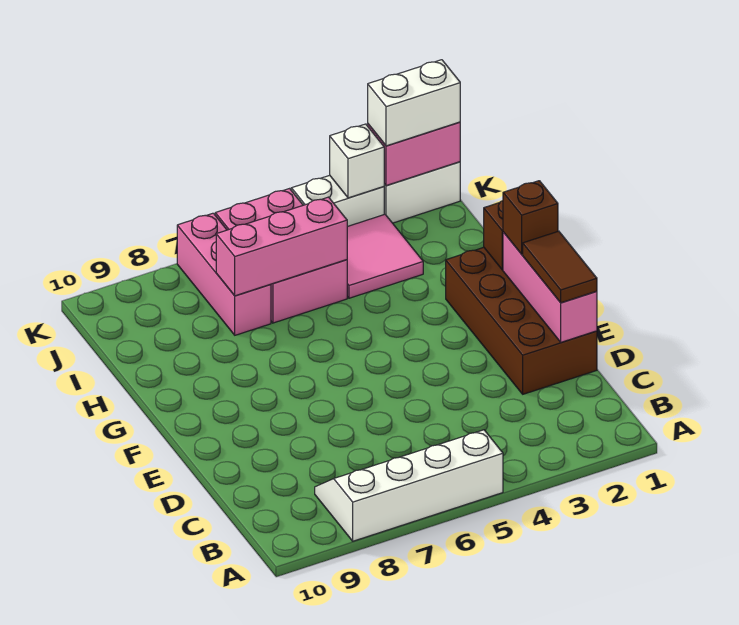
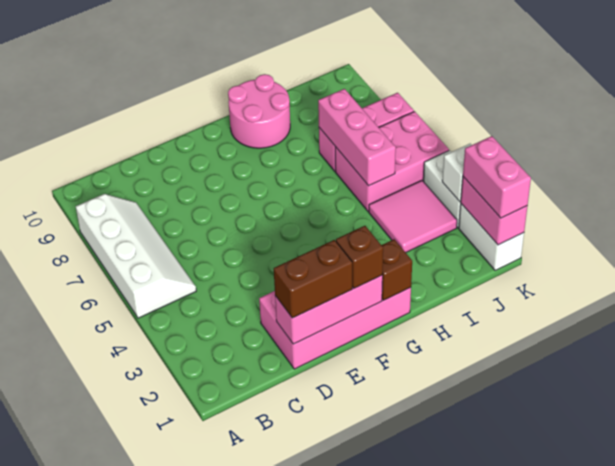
brown 2x4 brick [446,247,597,394] -> pink 2x4 brick [259,287,411,369]
brown 1x2 tile [523,231,597,303] -> brown 1x2 brick [274,240,352,318]
none -> pink 2x2 round brick [228,74,290,148]
white 1x2 brick [368,60,460,146] -> pink 1x2 brick [463,136,531,218]

